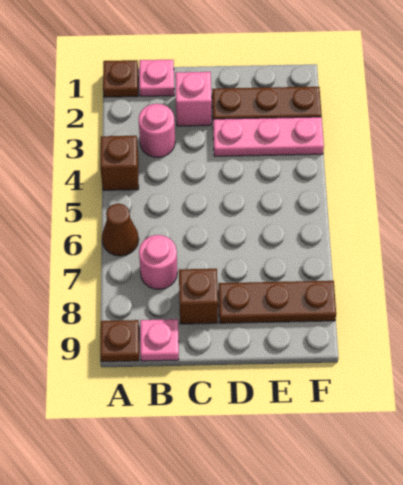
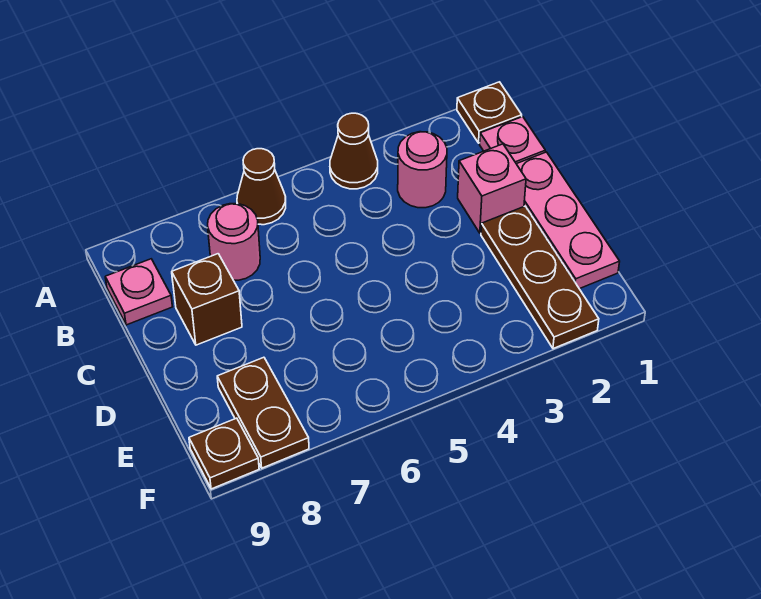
brown 1x1 brick [100,136,139,190] -> brown 1x1 cone [330,113,378,189]
brown 1x1 plate [100,320,139,362] -> brown 1x1 plate moved to [189,418,259,489]
pink 1x3 plate [213,117,324,156] -> pink 1x3 plate moved to [517,152,620,289]
brown 1x3 plate [218,281,336,323] -> brown 1x2 plate [217,357,309,468]

